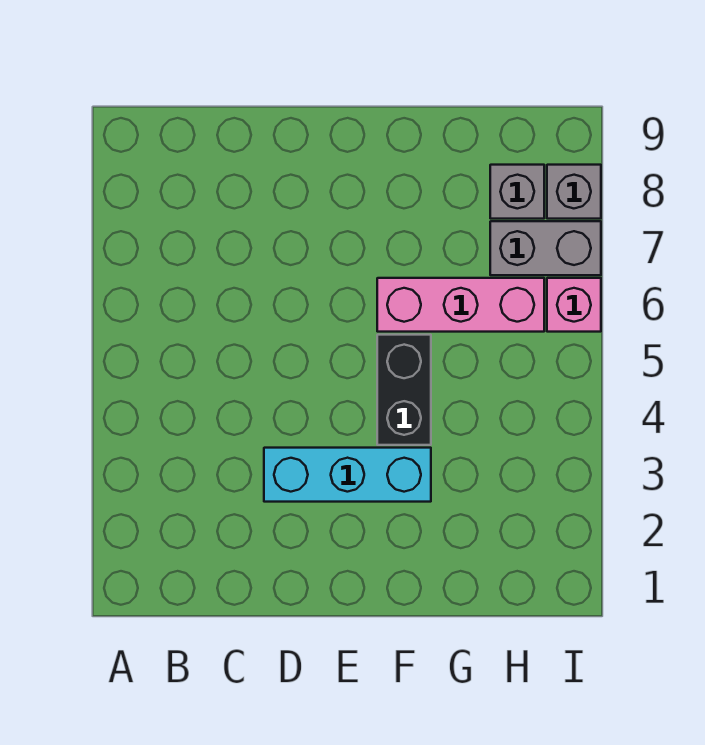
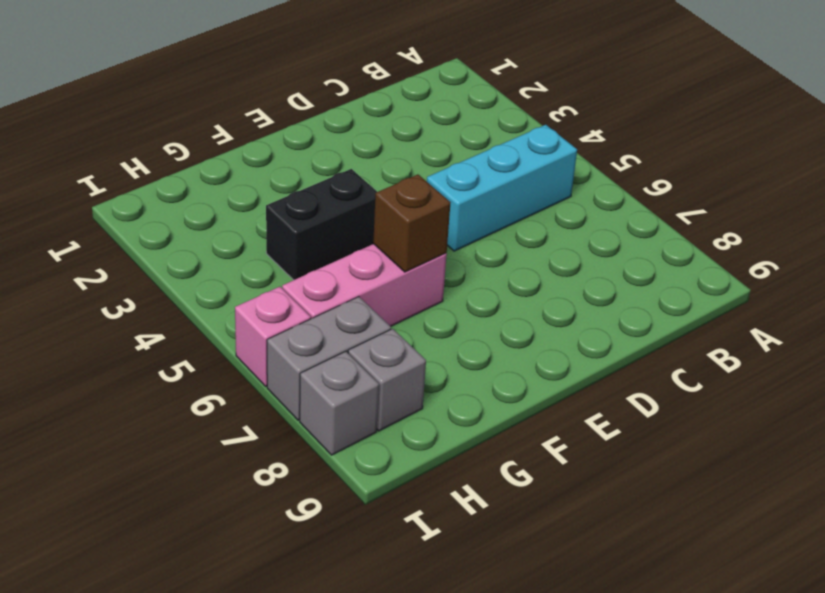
cyan 1x3 brick [264,448,431,502] -> cyan 1x3 brick moved to [427,125,577,251]
black 1x2 brick [377,335,431,445] -> black 1x2 brick turned to [266,169,377,280]
none -> brown 1x1 brick [373,174,451,272]

